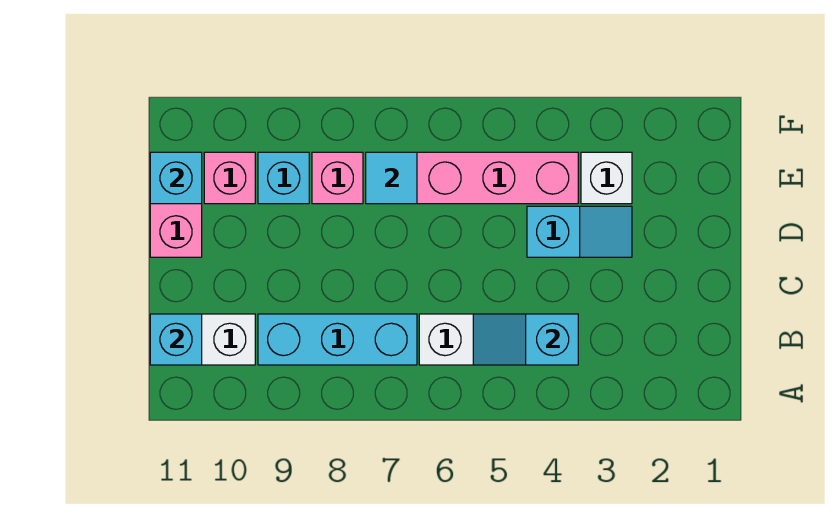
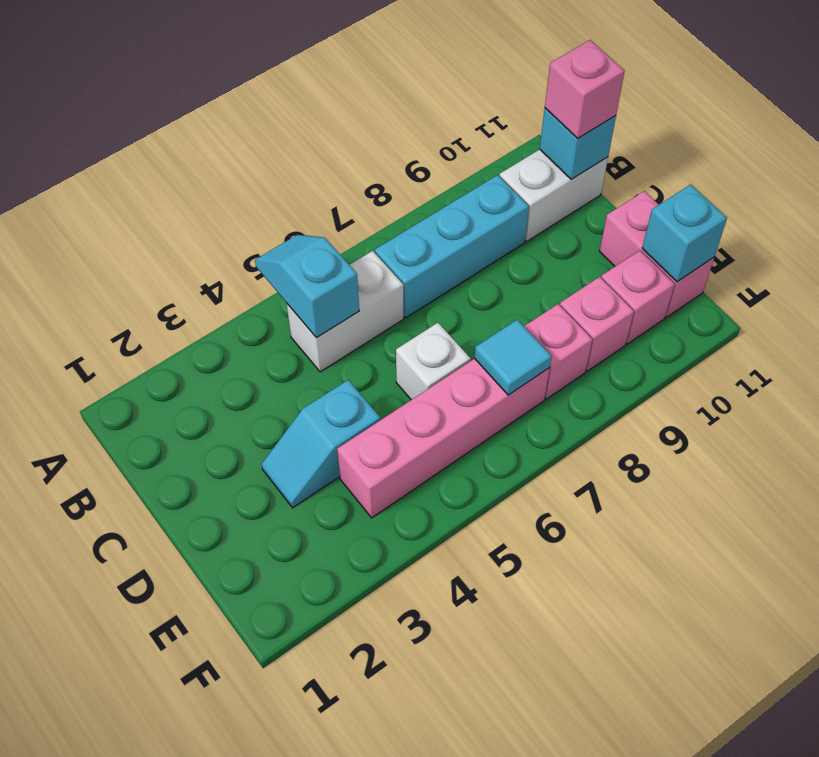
cyan 1x2 slope [473,314,578,365] -> cyan 1x2 slope turned to [255,235,359,338]
none -> pink 1x1 brick [545,40,625,139]
white 1x1 brick [581,152,632,204] -> white 1x1 brick moved to [396,323,471,400]
cyan 1x1 brick [258,152,309,204] -> pink 1x1 brick [560,277,634,371]

